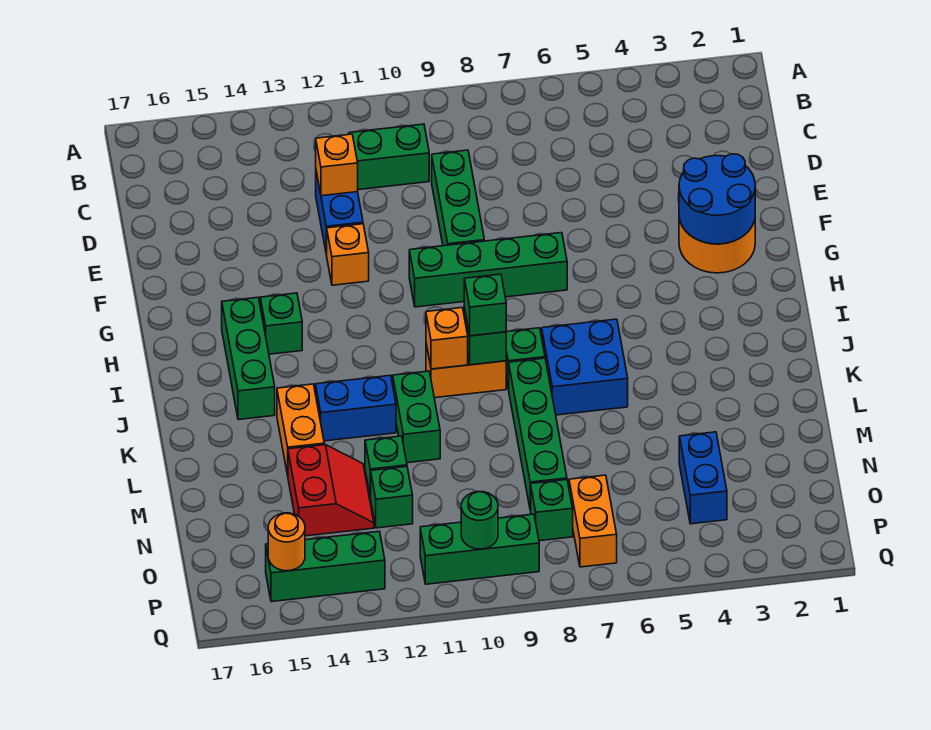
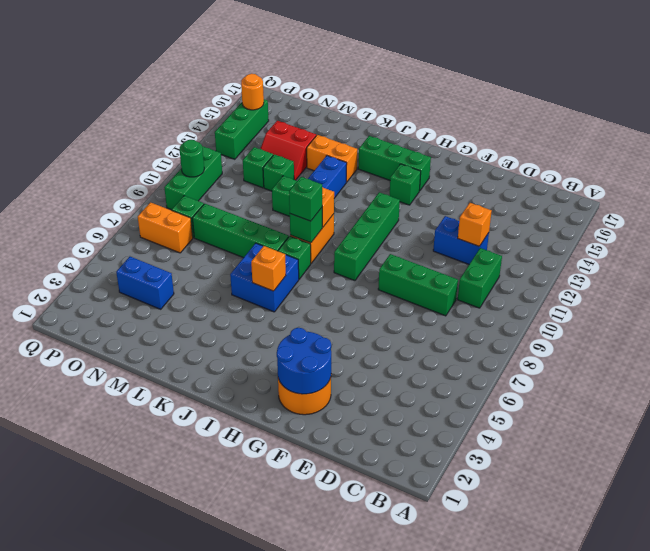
orange 1x1 brick [327,224,369,285] -> orange 1x1 brick moved to [251,246,286,291]
green 1x4 brick [409,233,567,307] -> green 1x4 brick moved to [334,192,400,281]

